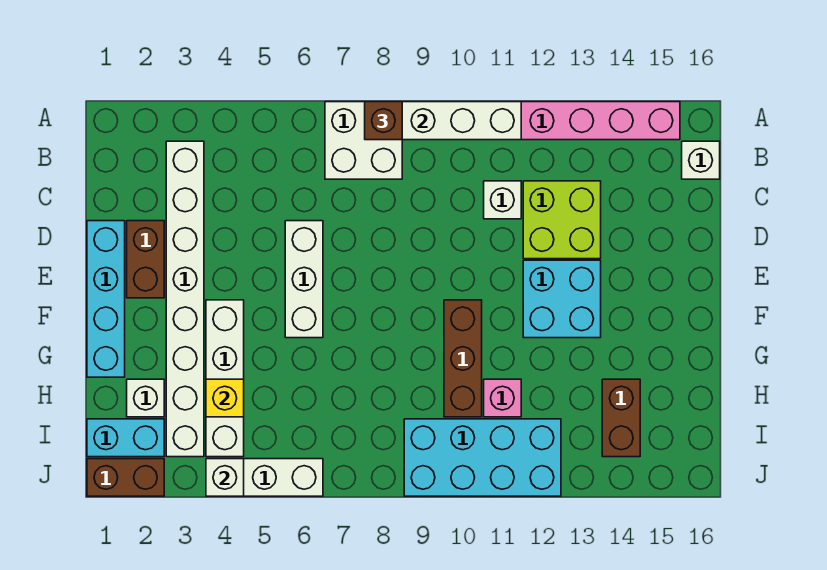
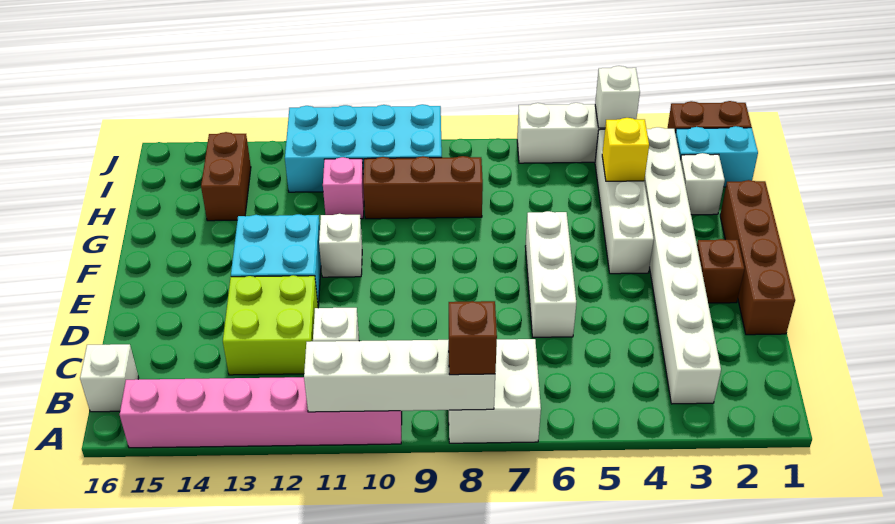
cyan 1x4 brick [87,221,125,377] -> brown 1x4 brick [720,180,795,335]
brown 1x2 brick [127,221,164,298] -> brown 1x1 brick [697,239,744,303]
brown 1x3 brick [444,300,482,417] -> brown 1x3 brick turned to [363,156,483,219]
none -> white 1x1 brick [319,214,362,277]

